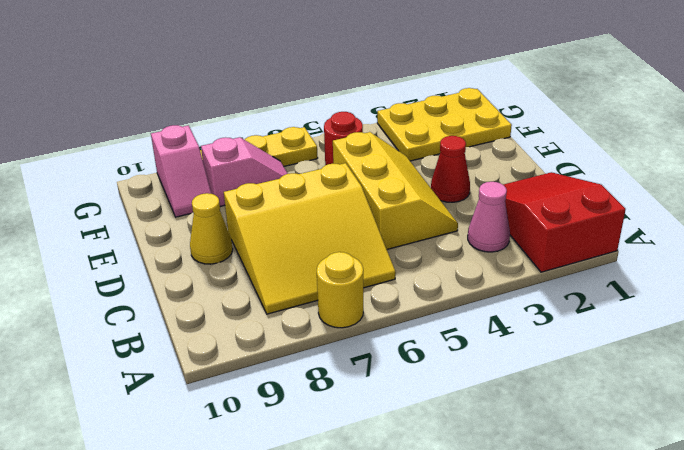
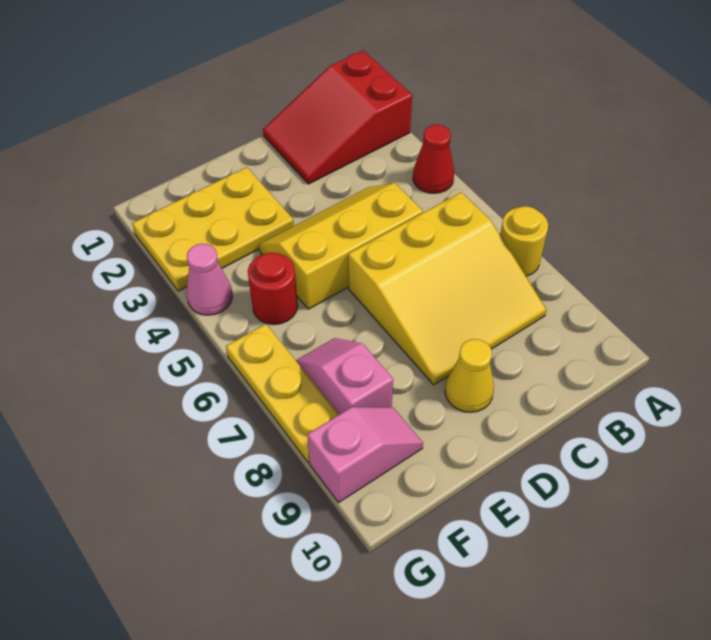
pink 1x1 cone [468,182,510,252] -> pink 1x1 cone moved to [186,244,232,315]
yellow 3x3 slope [224,163,396,314] -> yellow 3x3 slope turned to [348,192,547,385]
red 1x1 cone [431,136,470,202] -> red 1x1 cone moved to [413,125,454,193]
yellow 2x3 plate [377,88,512,161] -> yellow 2x3 plate turned to [132,167,294,291]

